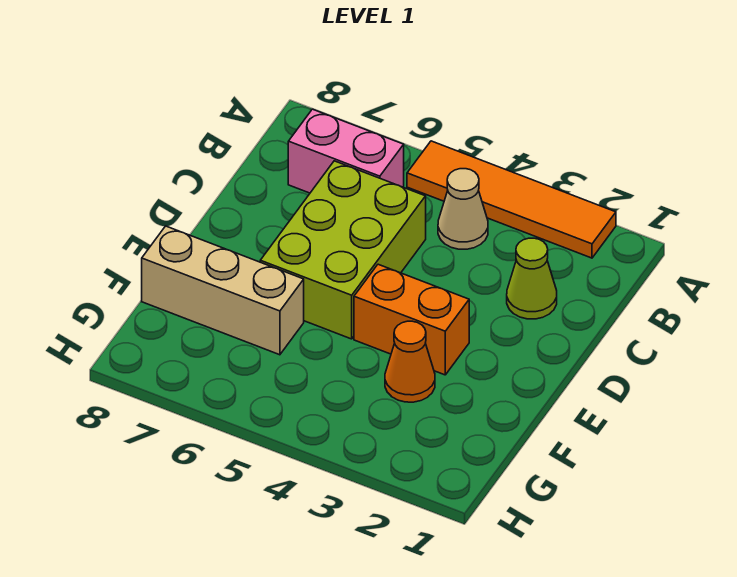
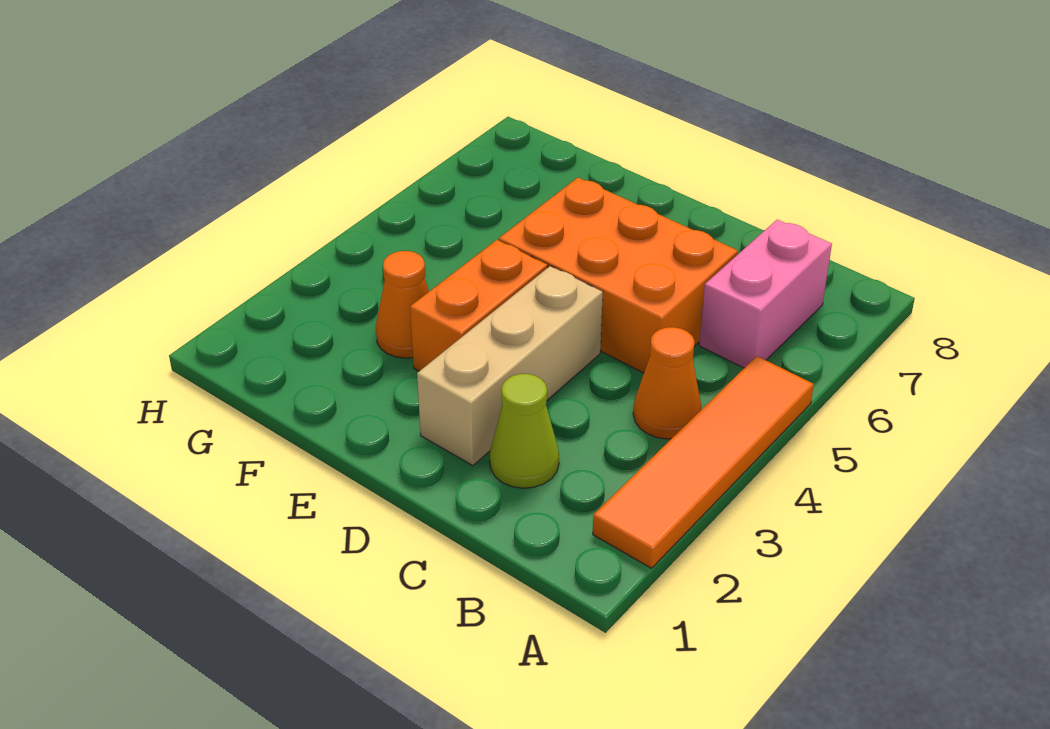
tan 1x1 cone [438,169,488,249] -> orange 1x1 cone [633,327,701,439]
lime 2x3 brick [260,161,426,339] -> orange 2x3 brick [499,178,738,373]
tan 1x3 brick [142,226,304,355] -> tan 1x3 brick moved to [417,266,603,466]

